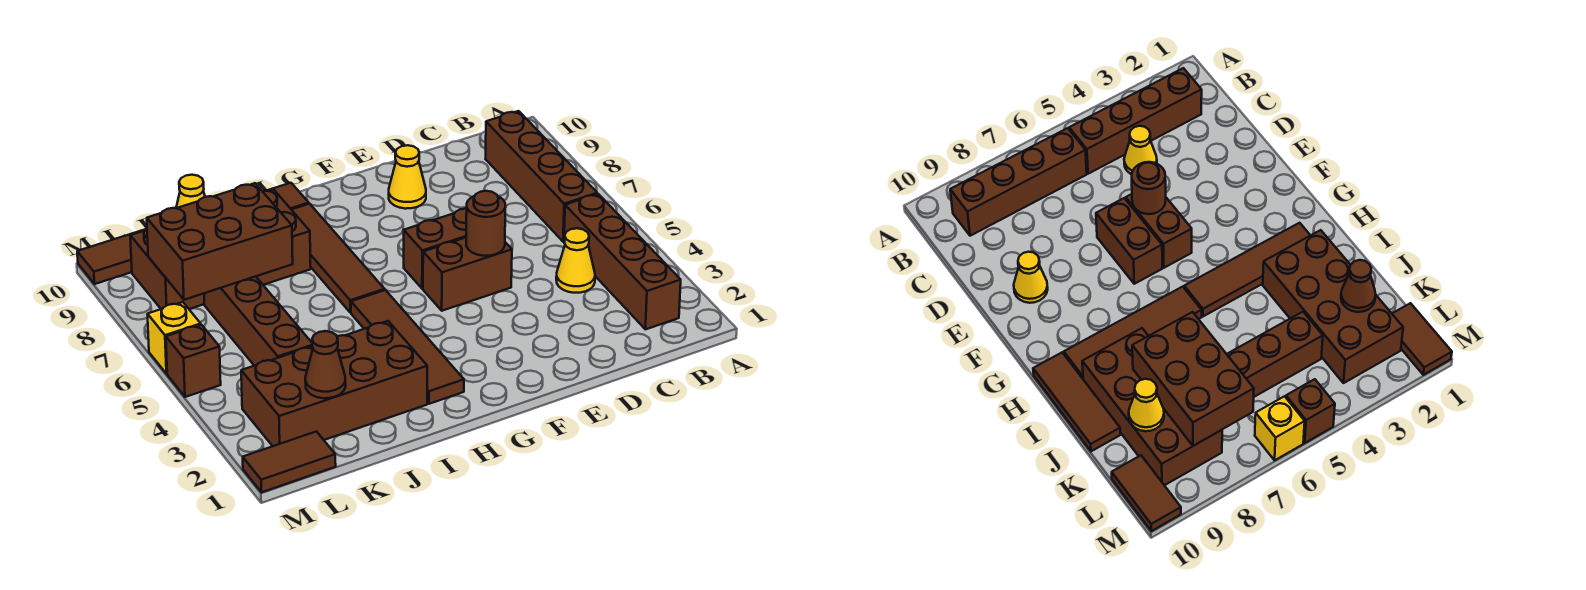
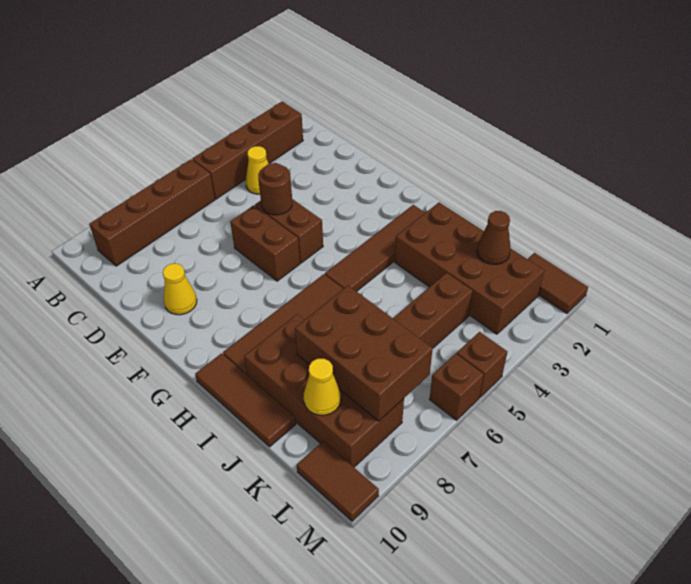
yellow 1x1 brick [147,302,201,374] -> brown 1x1 brick [430,354,484,420]

